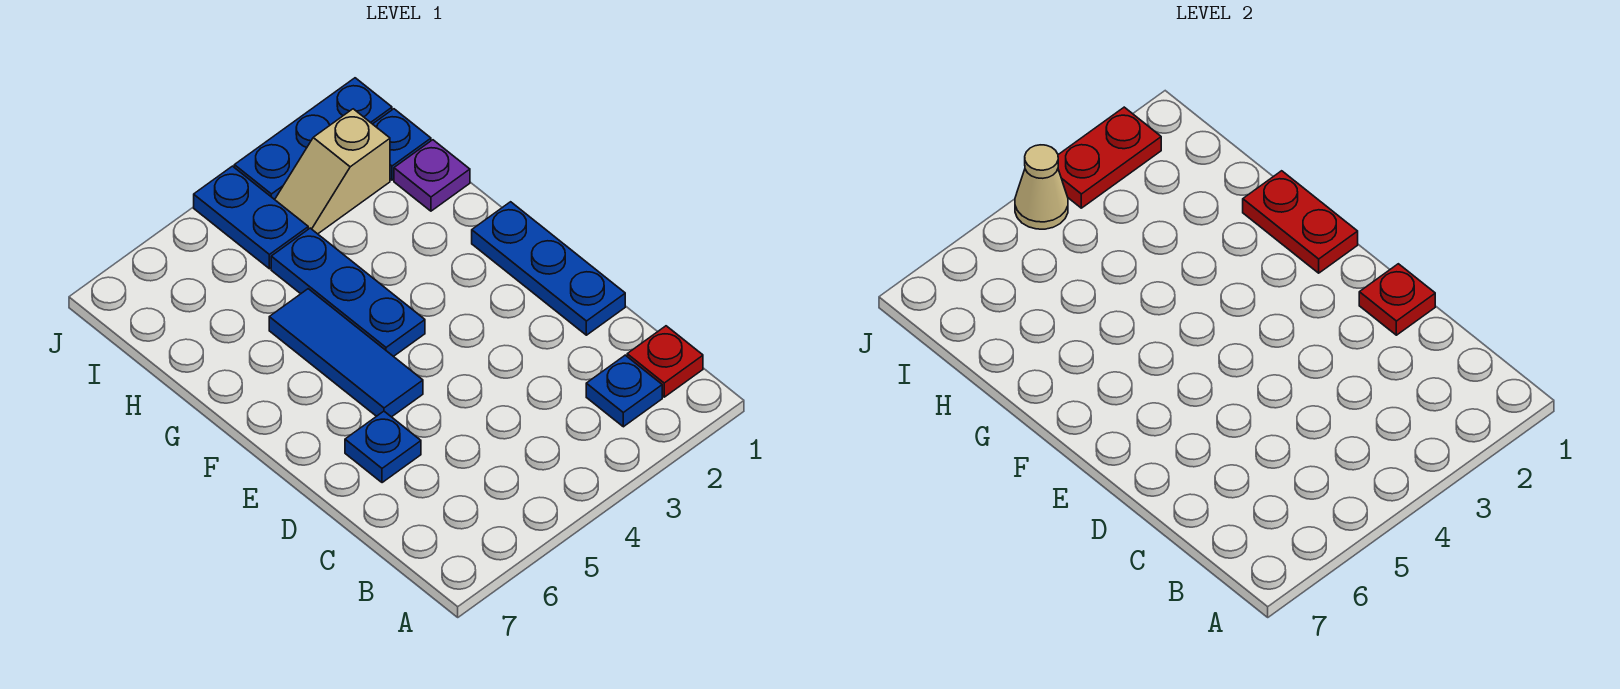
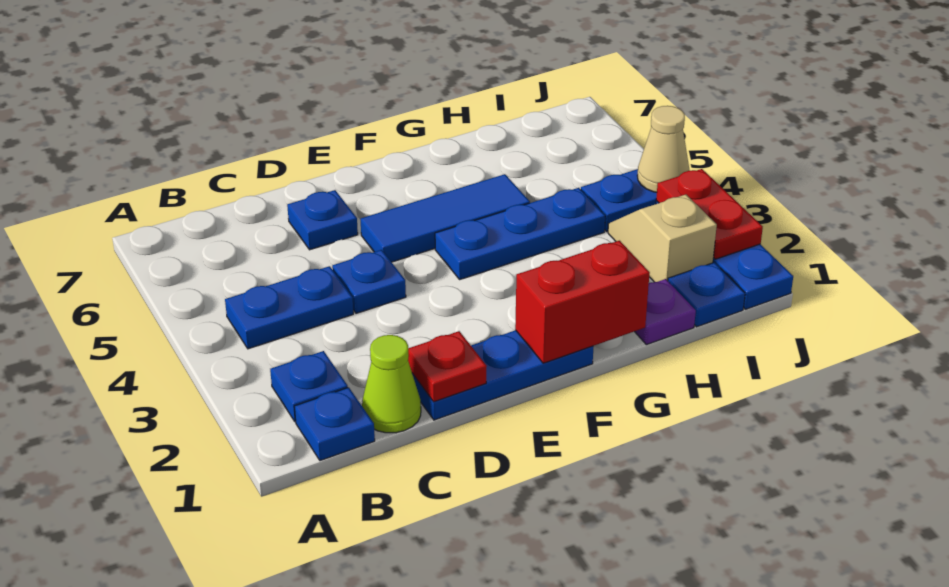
red 1x1 plate [627,326,703,397] -> blue 1x1 plate [294,387,375,461]
none -> blue 1x2 plate [225,266,353,349]
none -> lime 1x1 cone [362,335,421,433]
none -> blue 1x1 plate [332,250,406,313]
red 1x2 plate [1243,171,1358,273] -> red 1x2 brick [515,241,650,363]

